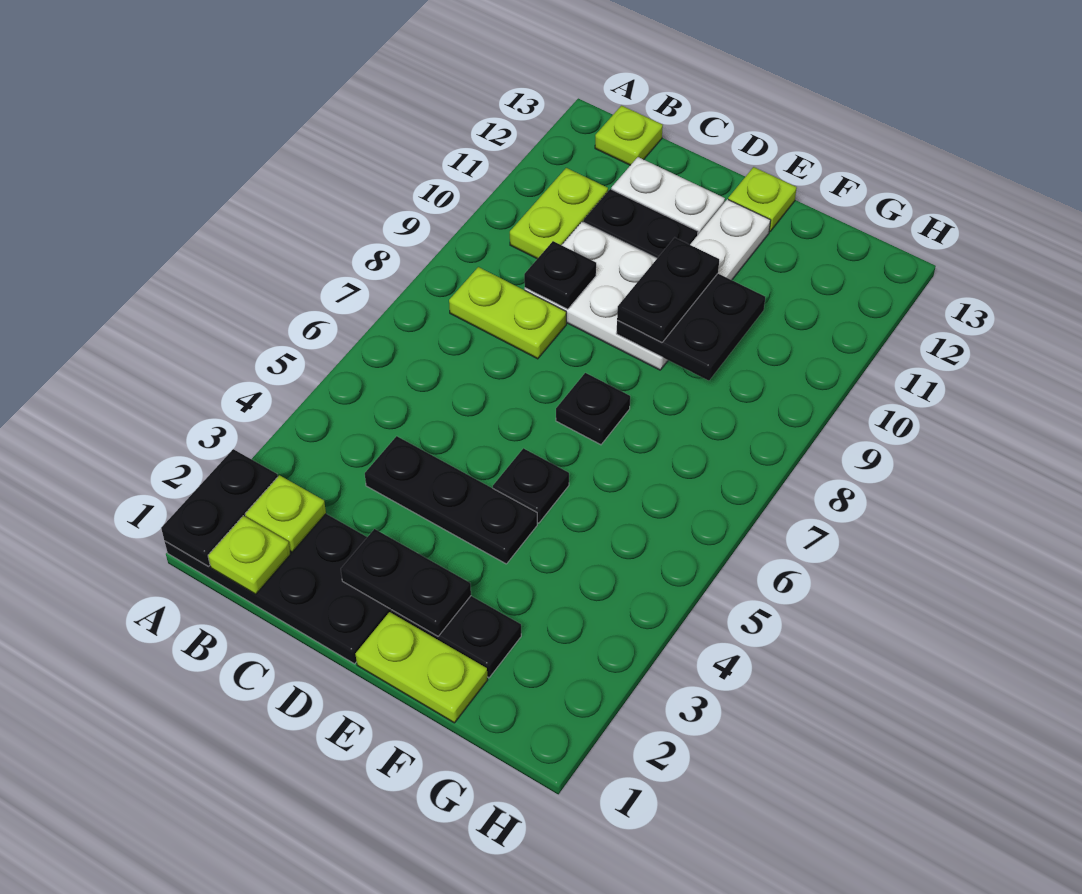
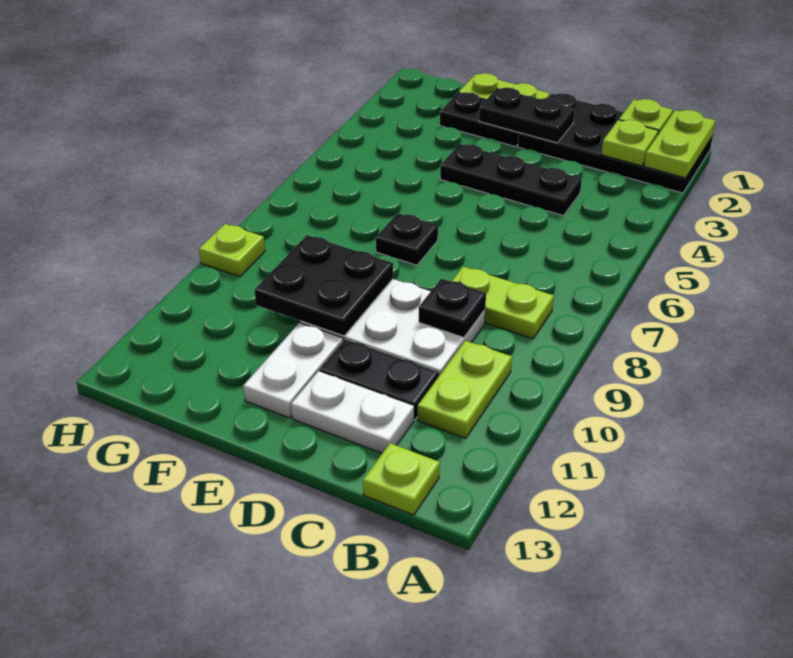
black 1x2 plate [161,449,278,566] -> lime 1x2 plate [644,110,716,178]
black 1x1 plate [493,448,569,523] -> none
black 1x2 plate [617,238,719,342] -> none
lime 1x1 plate [728,167,797,232] -> lime 1x1 plate moved to [199,224,265,277]

